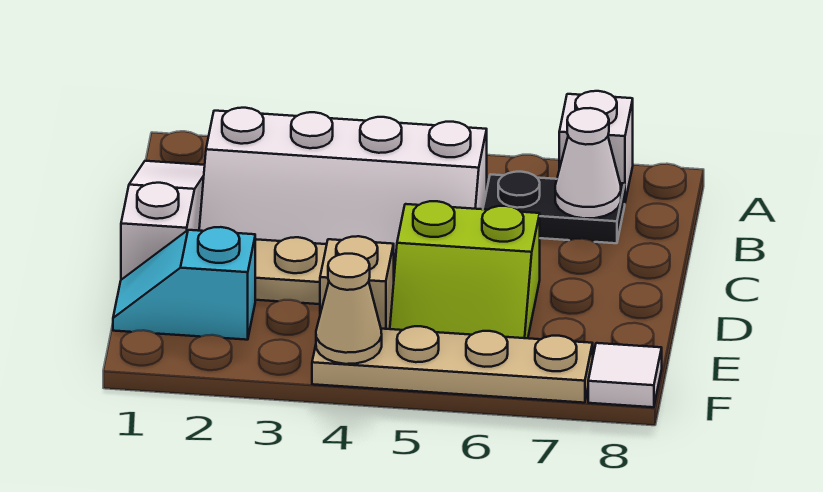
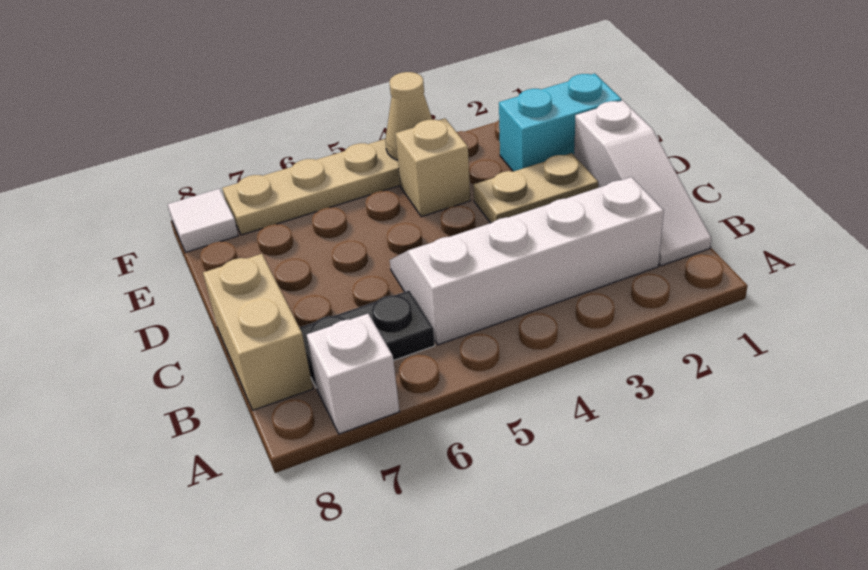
white 1x1 cone [555,108,621,219] -> none
none -> tan 1x2 brick [203,254,313,410]
lime 2x2 slope [390,201,540,338] -> none
cyan 1x2 slope [113,227,255,340] -> cyan 1x2 brick [499,74,622,171]

